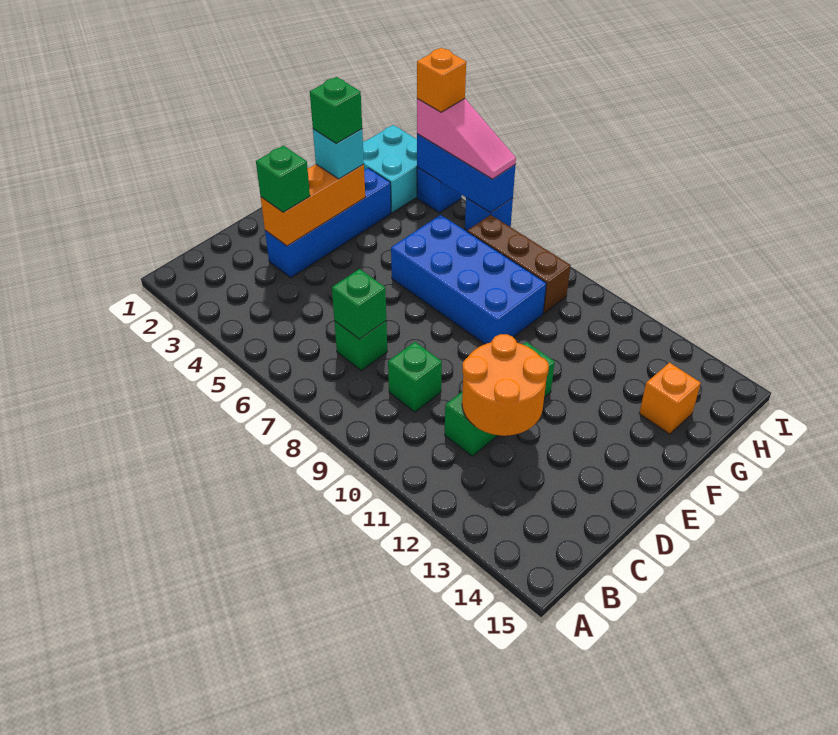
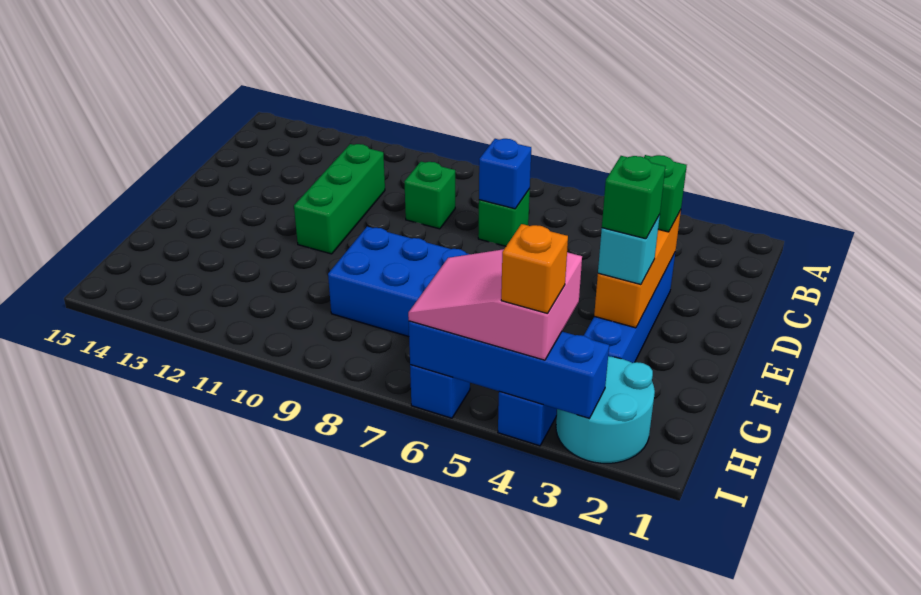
green 1x1 brick [332,269,386,339] -> blue 1x1 brick [479,139,531,209]
orange 2x2 round brick [462,334,549,436] -> none
orange 1x1 brick [639,363,701,434] -> none
cyan 2x2 brick [363,125,417,213] -> cyan 2x2 round brick [556,356,655,463]
brown 1x3 brick [467,215,571,313] -> none
blue 1x3 brick [417,134,515,213] -> blue 1x4 brick [409,321,609,418]
pink 1x3 slope [417,99,516,179] -> pink 2x3 slope [408,249,582,360]

